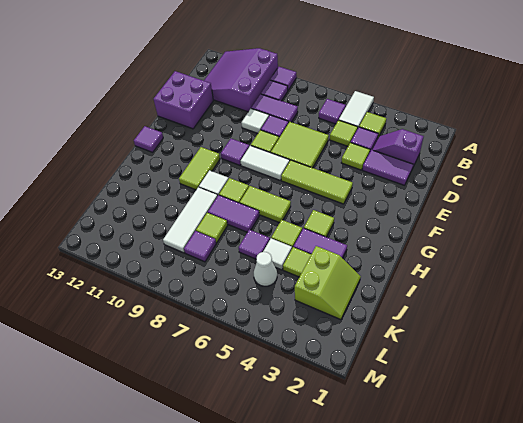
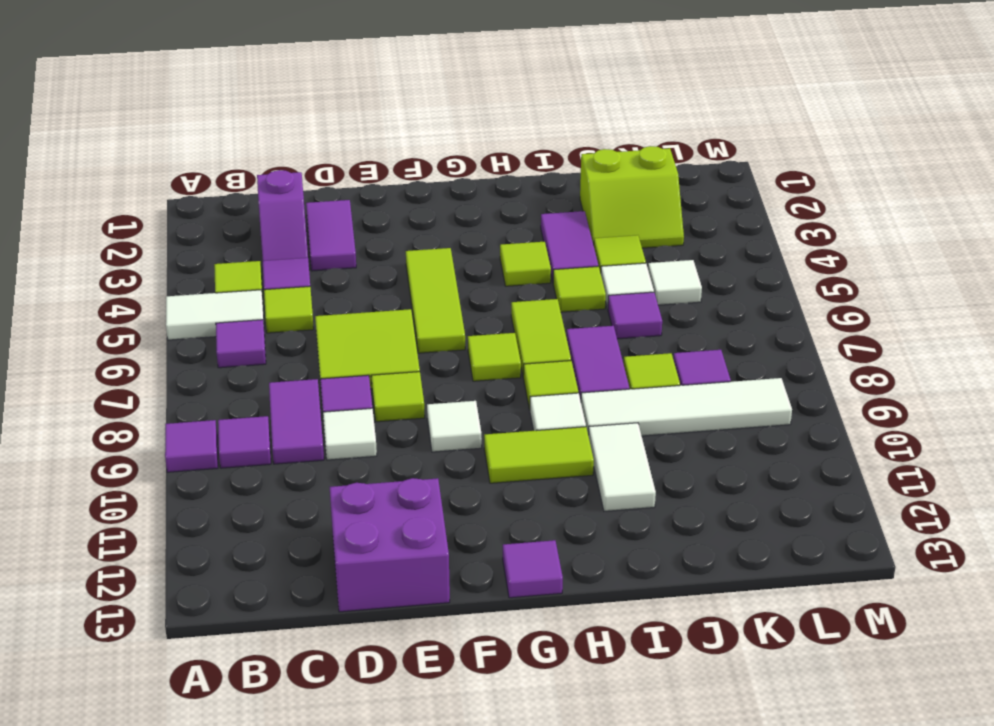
purple 3x3 slope [204,48,278,112] -> none
lime 1x1 tile [341,143,370,170] -> lime 1x1 tile moved to [468,333,521,381]
white 1x2 tile [241,145,290,180] -> white 1x2 tile moved to [588,423,656,511]
purple 1x1 tile [221,139,249,165] -> white 1x1 tile [427,401,482,452]
white 1x3 tile [163,187,218,253] -> white 1x4 tile [581,378,792,436]
lime 2x2 slope [295,246,361,320] -> lime 2x2 slope turned to [580,146,684,248]
white 1x1 cone [254,252,277,286] -> white 1x1 tile [648,260,702,305]

